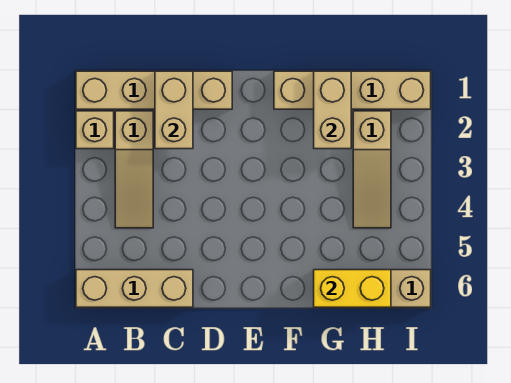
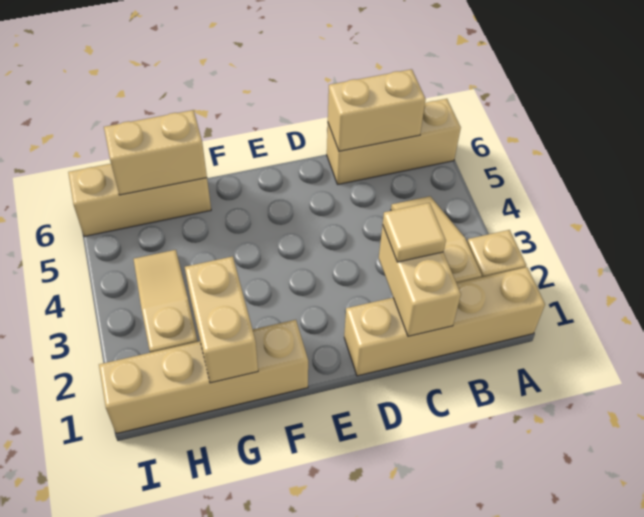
none -> tan 1x2 brick [328,69,426,151]
none -> tan 1x1 tile [383,203,446,262]
yellow 1x2 brick [314,270,391,307] -> tan 1x2 brick [104,110,207,195]

